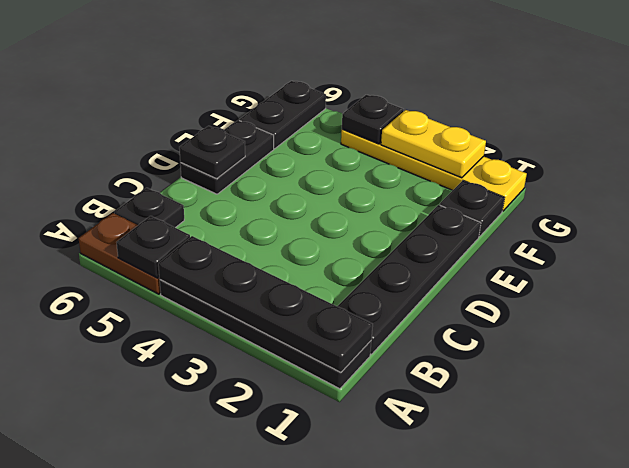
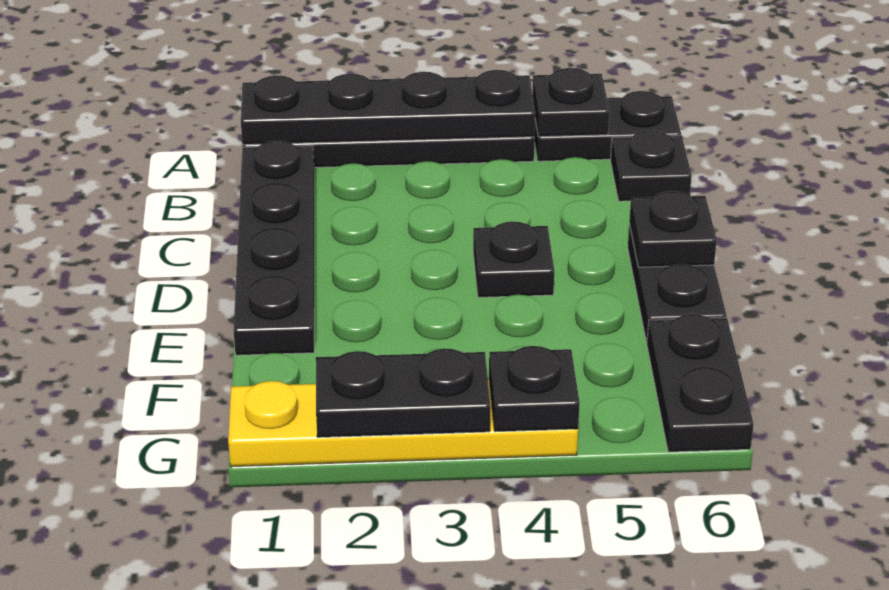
brown 1x2 plate [79,213,161,294] -> black 1x2 plate [534,91,681,161]
black 1x1 plate [440,181,504,237] -> black 1x1 plate moved to [473,221,554,297]
yellow 1x2 plate [381,110,486,178] -> black 1x2 plate [316,349,491,437]

